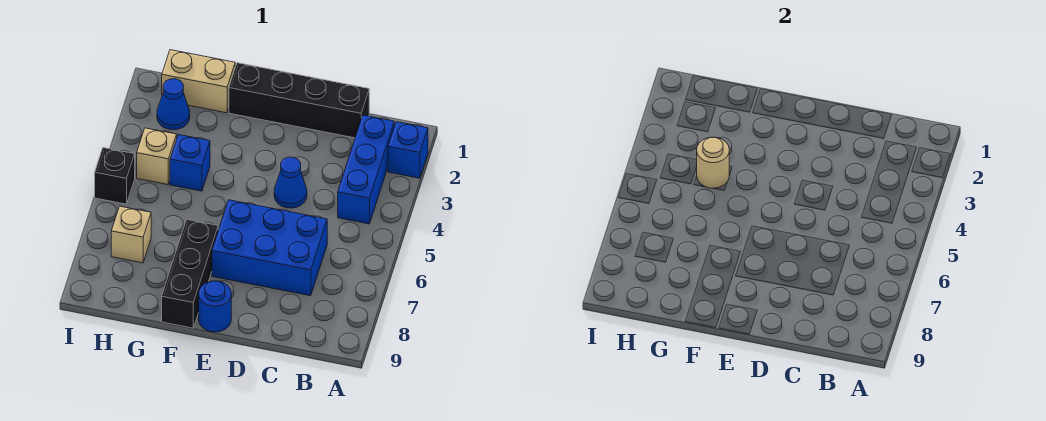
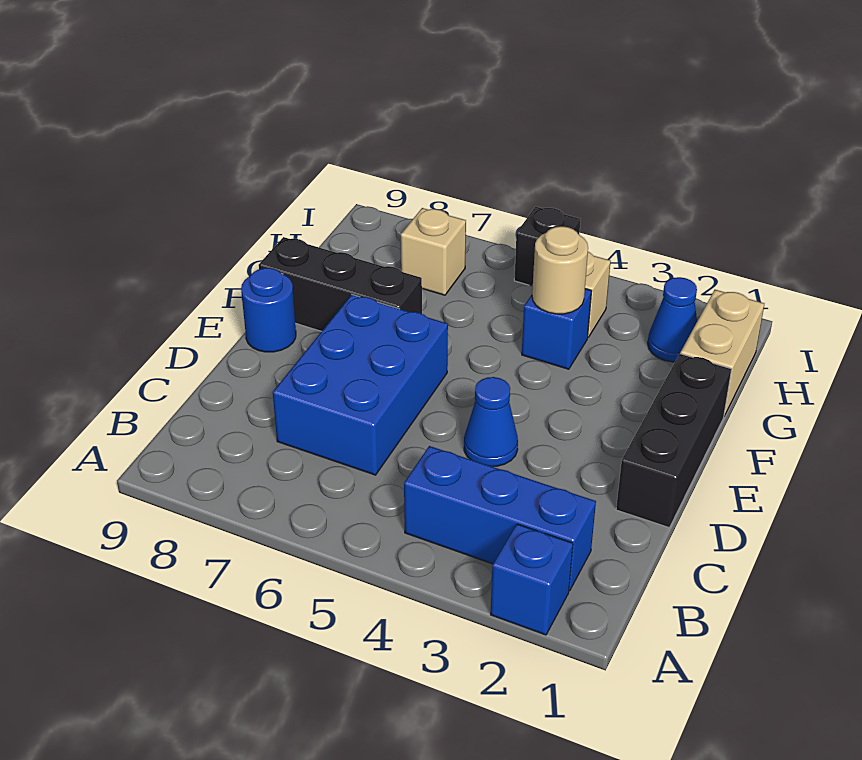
black 1x4 brick [229,63,369,138] -> black 1x3 brick [616,354,732,528]

